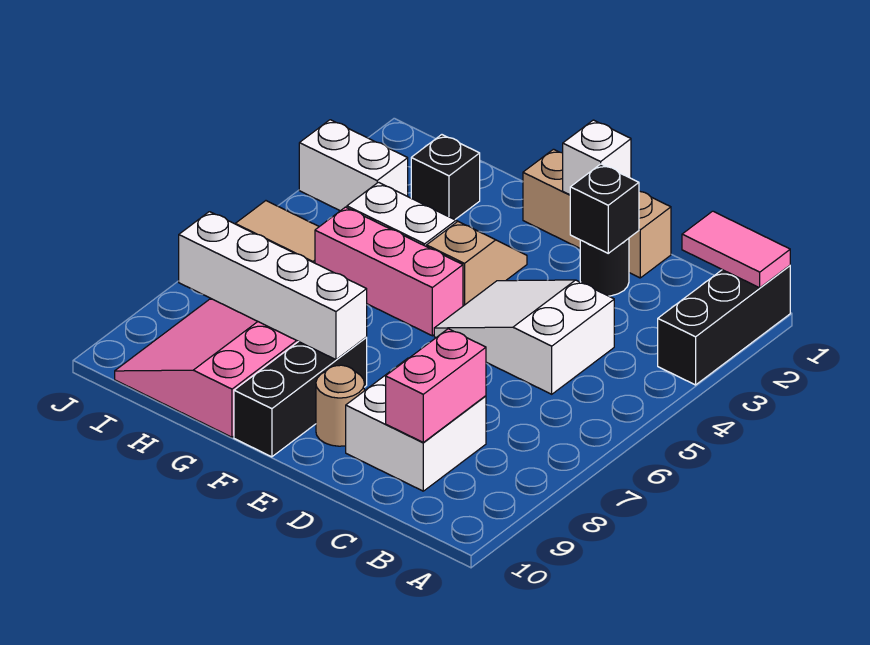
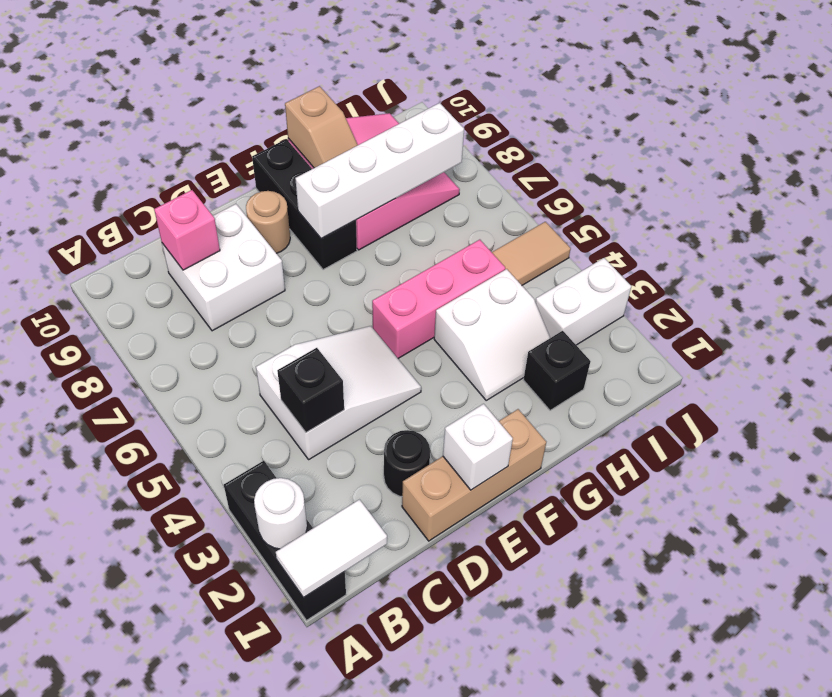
pink 1x2 tile [682,211,790,288] -> white 1x2 tile [276,500,387,598]
none -> white 1x1 round brick [254,478,307,549]
pink 1x2 brick [386,329,486,442] -> pink 1x1 brick [154,190,220,270]
black 1x1 brick [570,164,639,253] -> black 1x1 brick moved to [277,348,344,432]
tan 1x2 slope [427,222,527,306] -> tan 1x2 slope moved to [285,86,358,168]

